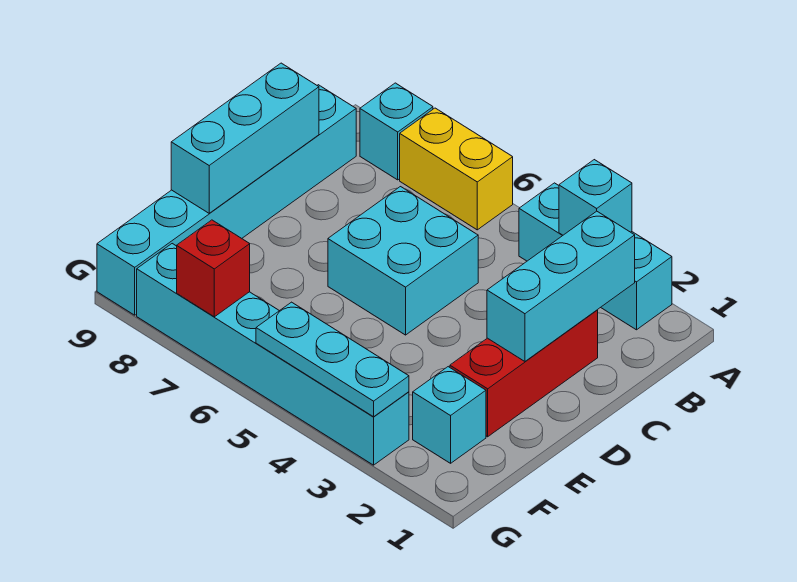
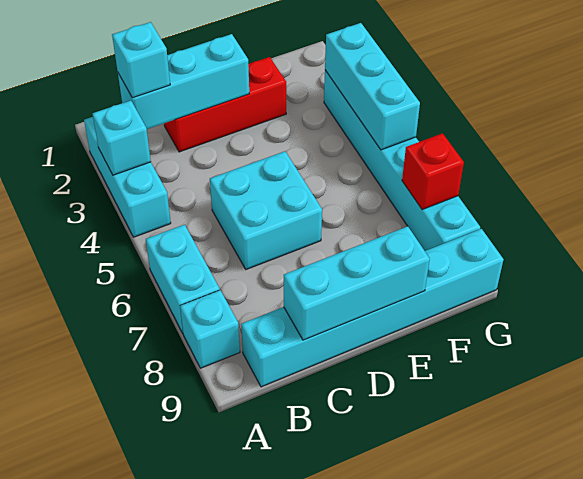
yellow 1x2 brick [400,108,513,230] -> cyan 1x2 brick [146,225,220,333]
cyan 1x1 brick [413,367,486,463] -> cyan 1x1 brick moved to [112,22,170,98]
cyan 1x3 plate [256,302,409,417] -> cyan 1x3 brick [325,23,420,150]

